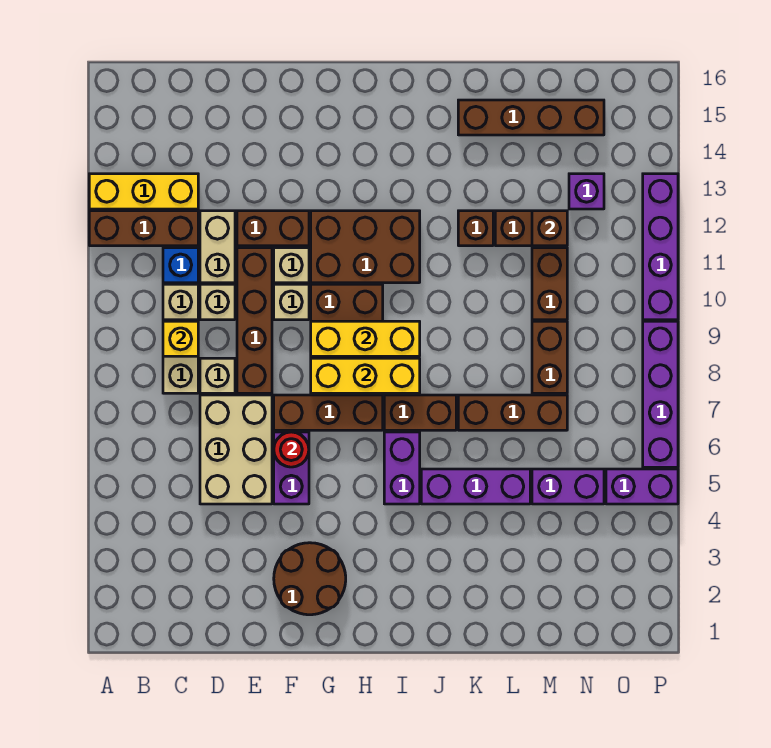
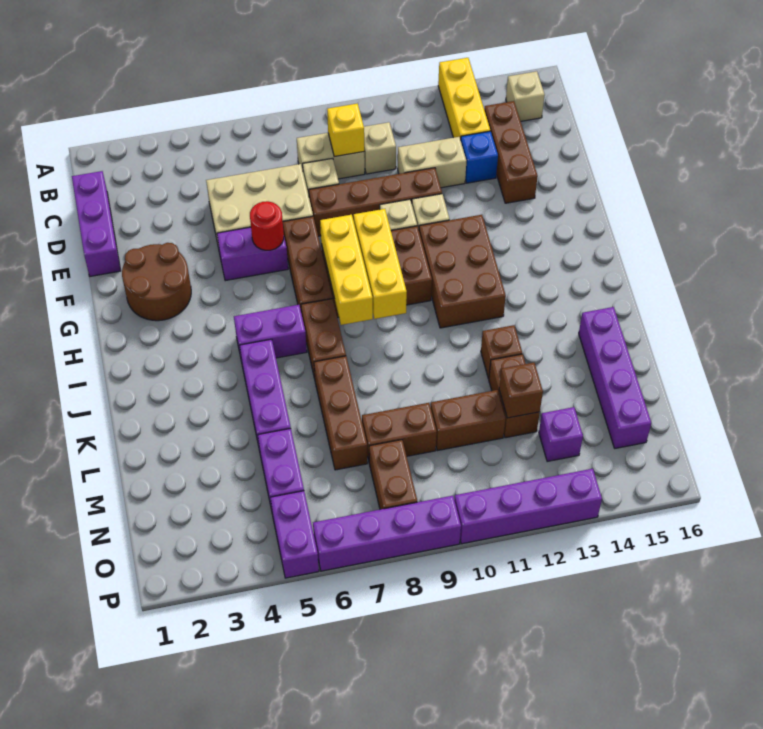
brown 1x3 brick [89,211,198,246] -> brown 1x3 brick moved to [484,101,538,203]
none -> purple 1x3 brick [72,171,121,276]
blue 1x1 brick [163,248,198,283] -> blue 1x1 brick moved to [461,131,498,183]
tan 1x1 brick [200,284,235,320] -> tan 1x1 brick moved to [506,71,545,121]
brown 1x2 brick [237,211,309,246] -> brown 1x2 brick moved to [369,440,417,509]
brown 1x4 brick [458,100,604,135] -> purple 1x4 brick [579,307,651,448]

